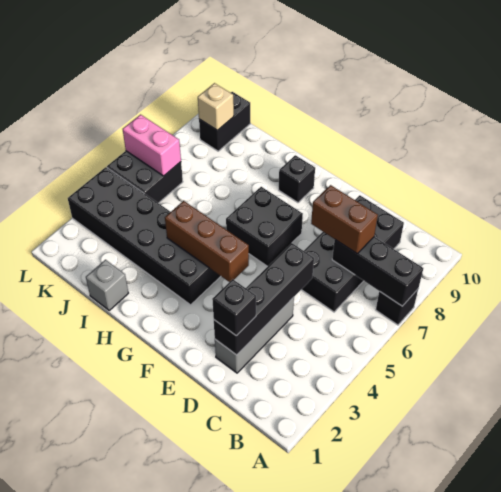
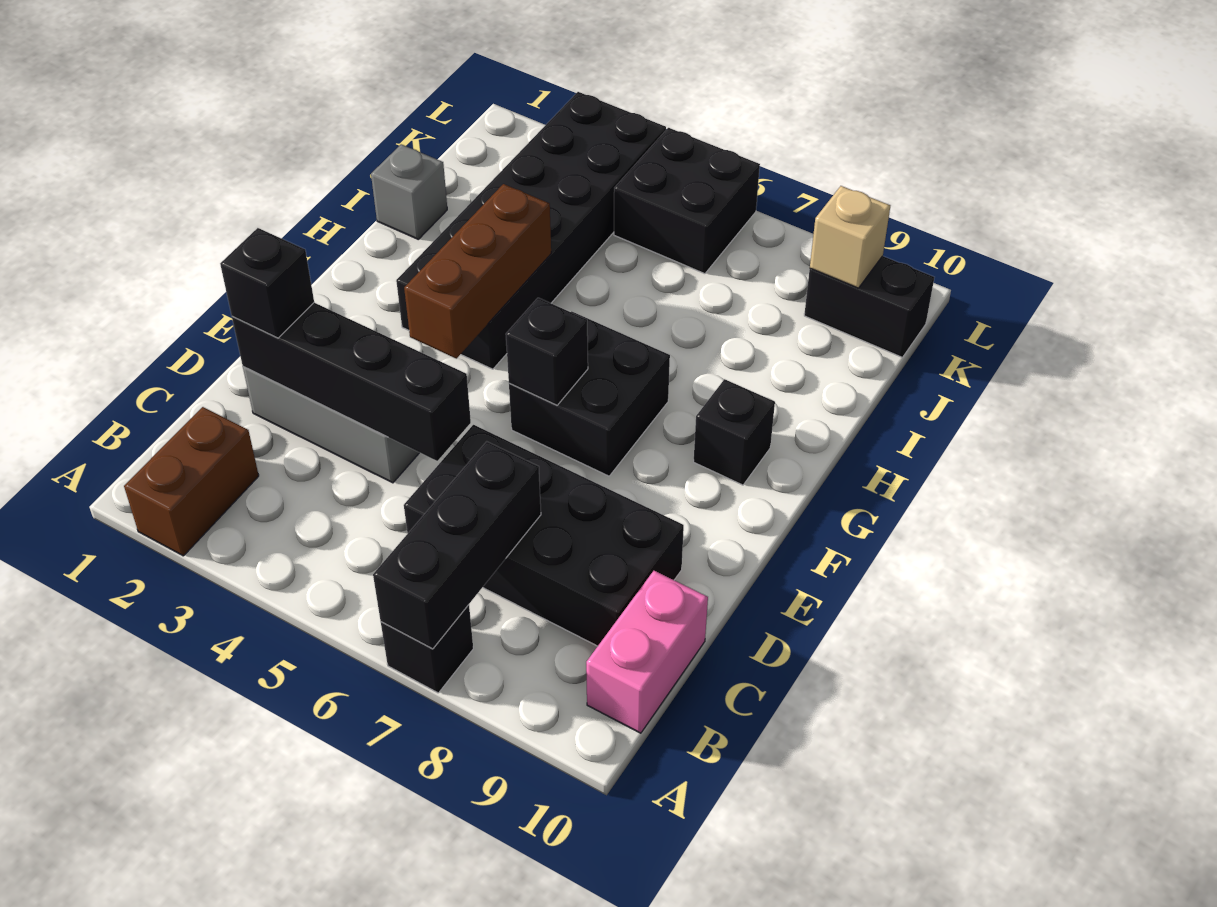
brown 1x2 brick [311,185,378,253] -> brown 1x2 brick moved to [124,407,259,556]
none -> black 1x1 brick [506,298,588,405]
pink 1x2 brick [123,115,181,176] -> pink 1x2 brick moved to [586,571,708,733]

